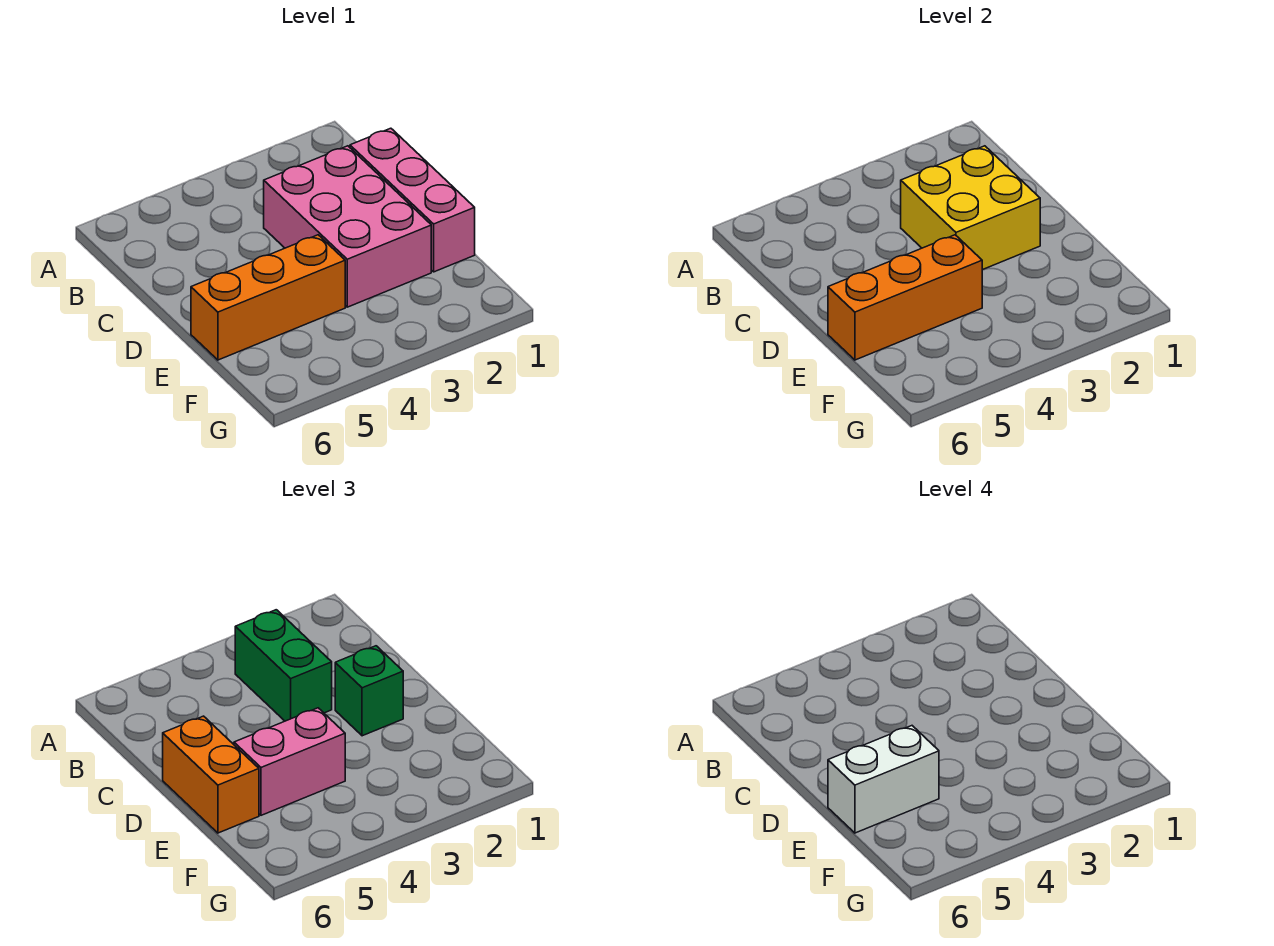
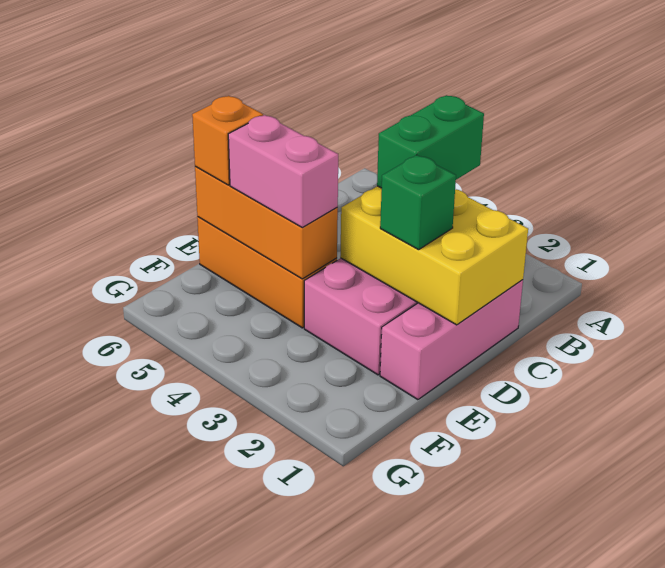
yellow 2x2 brick [901,146,1040,270] -> yellow 2x3 brick [340,186,528,325]
orange 1x2 brick [163,716,259,833] -> orange 1x1 brick [192,96,263,185]
white 1x2 brick [828,726,939,833] -> none

